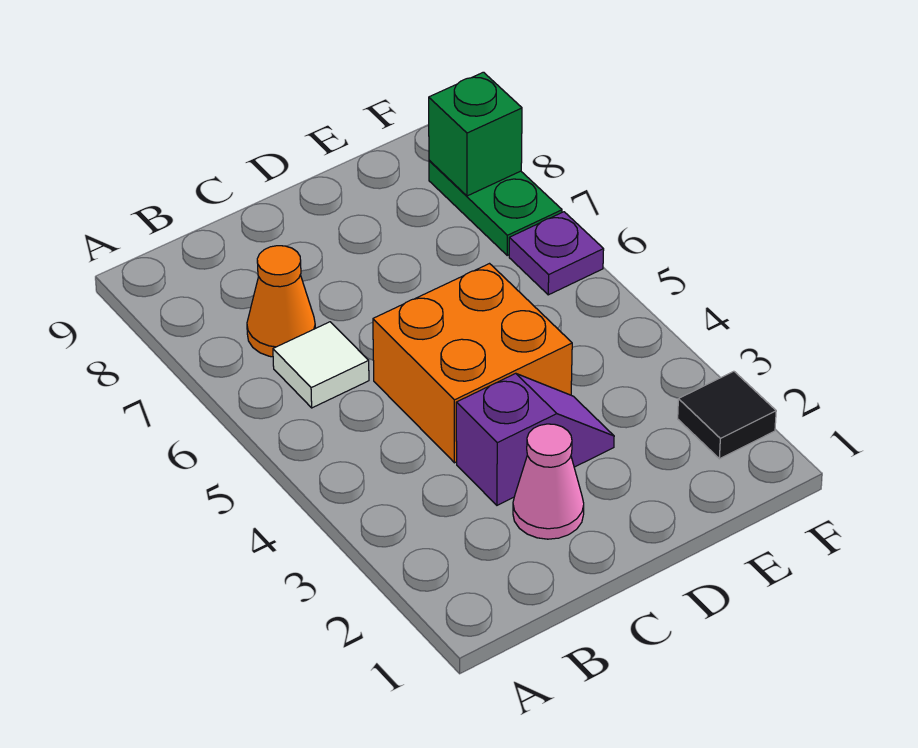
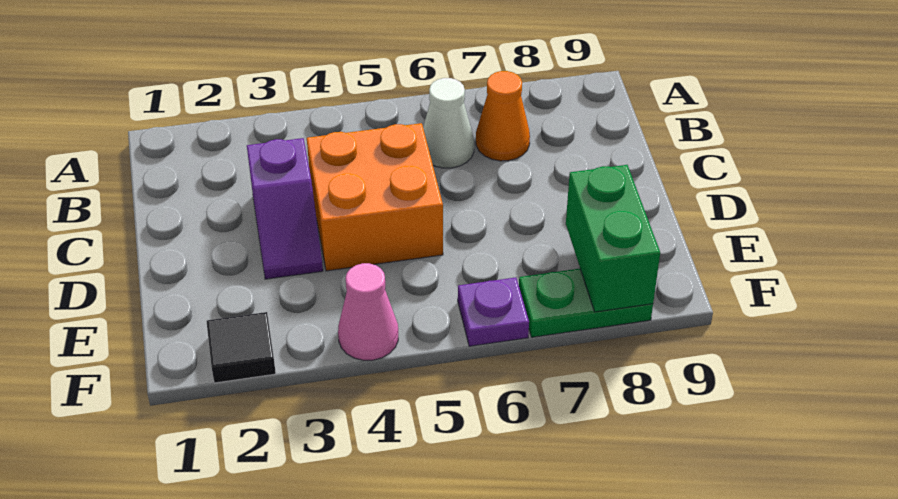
white 1x1 tile [273,322,369,408] -> white 1x1 cone [423,78,474,168]
pink 1x1 cone [513,424,584,539] -> pink 1x1 cone moved to [338,263,398,360]
green 1x1 brick [429,72,522,196] -> green 1x2 brick [566,165,660,312]

